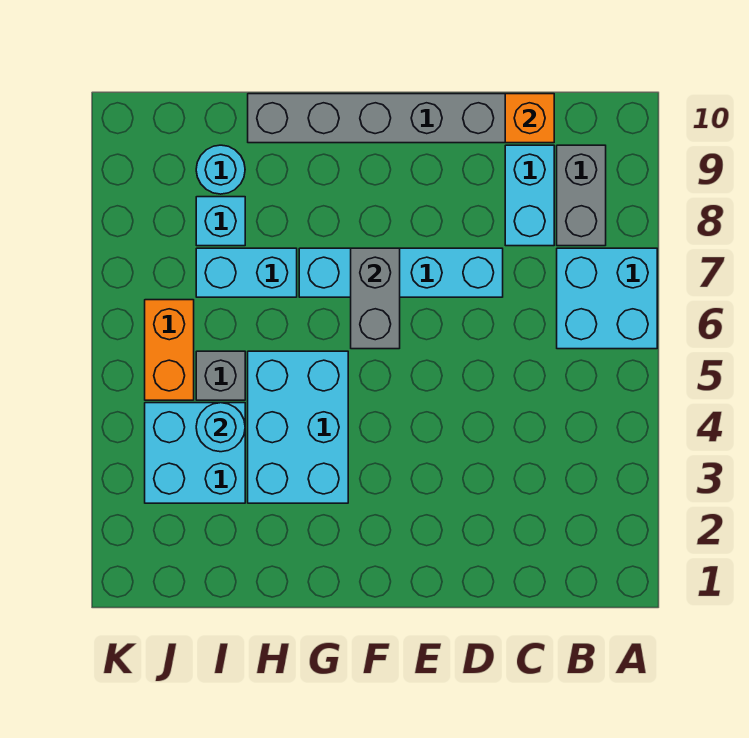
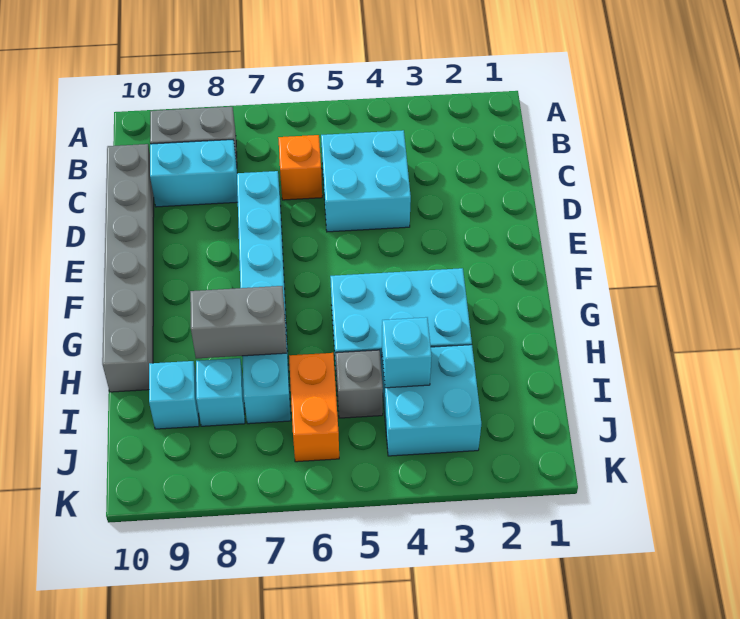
cyan 2x2 brick [557,248,657,349] -> cyan 2x2 brick moved to [321,130,411,232]
orange 1x1 brick [505,94,554,143] -> orange 1x1 brick moved to [278,135,322,200]
grey 1x2 brick [351,248,400,349] -> grey 1x2 brick moved to [190,286,287,358]
cyan 1x1 round brick [196,403,245,452] -> cyan 1x1 brick [382,317,432,388]
cyan 1x1 round brick [196,145,245,194] -> cyan 1x1 brick [149,361,199,429]
orange 1x2 brick [145,300,194,400] -> orange 1x2 brick turned to [289,353,339,462]

